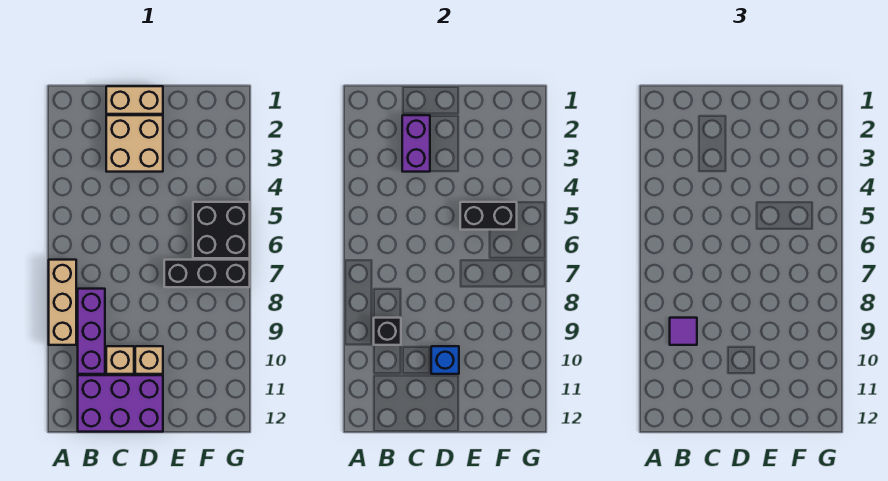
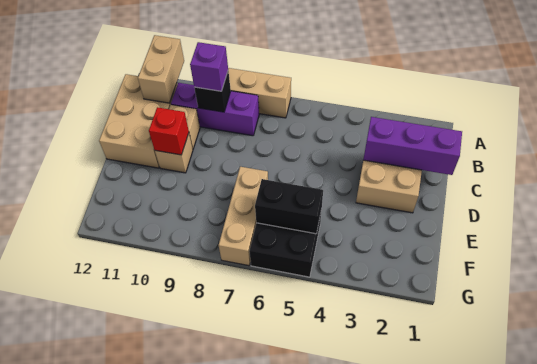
purple 1x1 tile [670,318,697,345] -> purple 1x1 brick [190,42,228,91]
purple 2x3 brick [78,375,163,432] -> tan 2x3 brick [99,74,177,168]
tan 1x2 brick [106,86,163,114] -> tan 1x2 brick moved to [138,35,184,103]
purple 1x2 brick [402,115,430,172] -> purple 1x3 brick [363,117,462,175]
blue 1x1 brick [431,346,459,374] -> red 1x1 brick [149,107,189,155]
black 1x2 brick [460,202,517,230] -> black 1x2 brick turned to [255,179,323,234]
black 1x3 brick [164,260,250,287] -> tan 1x3 brick [219,167,268,266]

